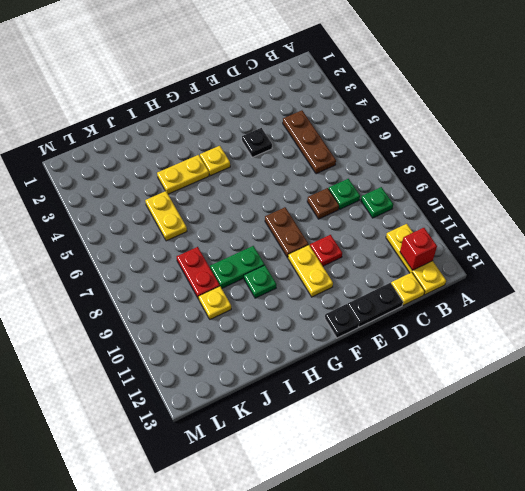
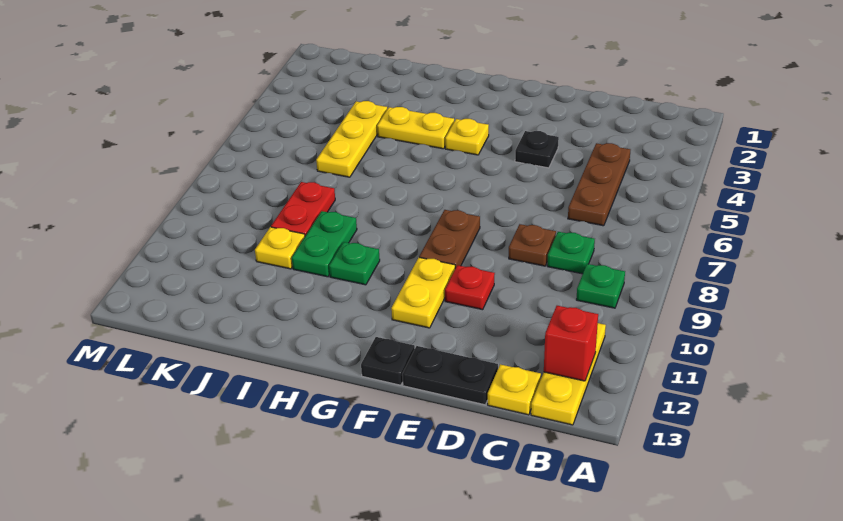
green 1x2 plate [210,246,265,288] -> green 1x2 plate turned to [292,211,357,277]
yellow 1x2 plate [145,191,187,241] -> yellow 1x3 plate [316,101,387,177]

